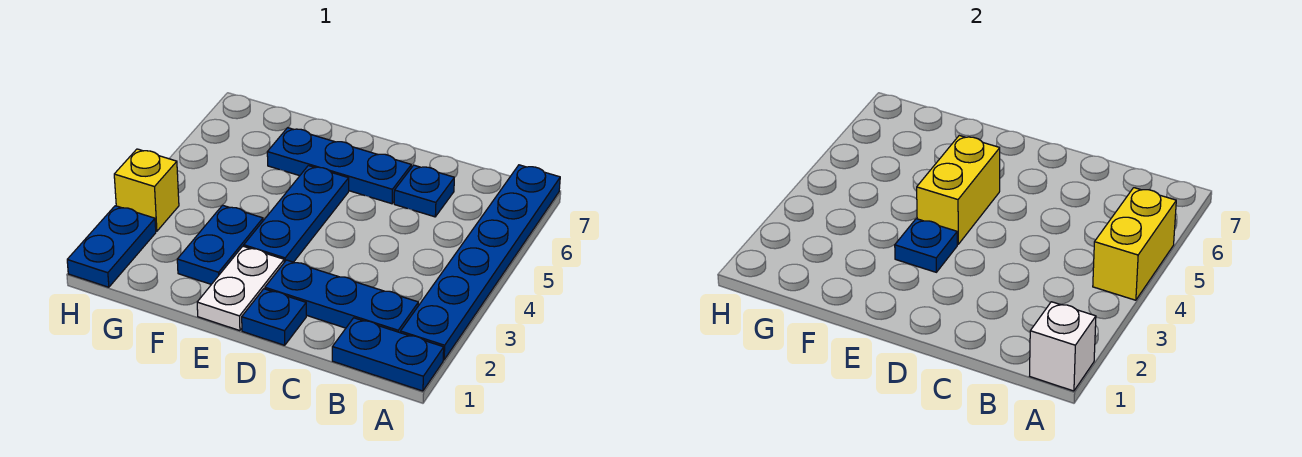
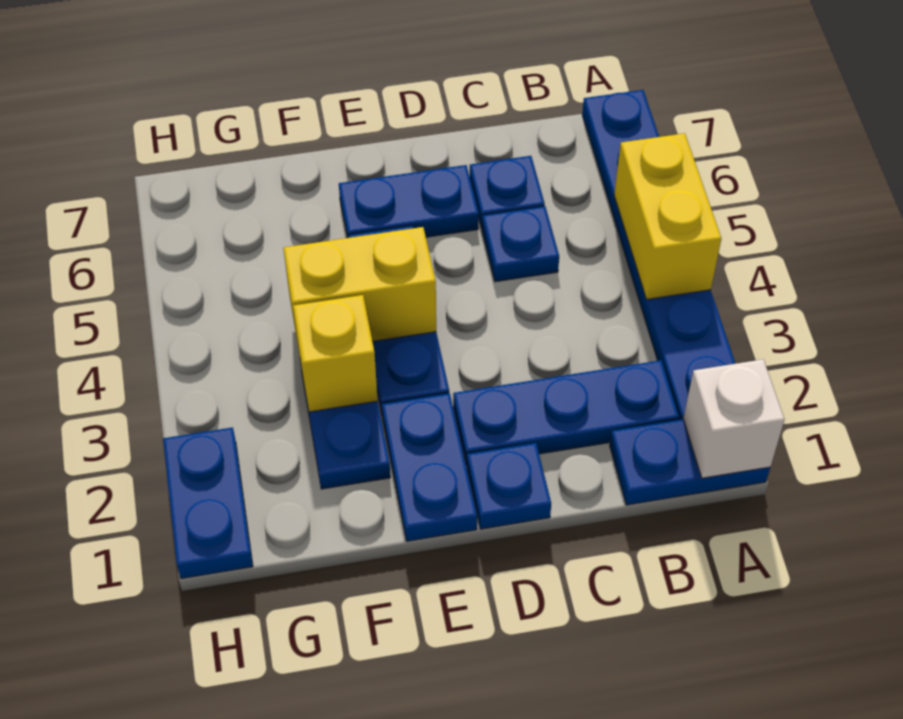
blue 1x3 plate [267,128,411,204] -> blue 1x2 plate [339,165,479,238]
white 1x2 plate [197,246,284,331] -> blue 1x2 plate [382,393,477,541]
blue 1x1 plate [895,219,957,272] -> blue 1x1 plate moved to [482,206,559,282]
yellow 1x2 brick [917,136,1000,244] -> yellow 1x2 brick turned to [283,227,436,349]
yellow 1x1 brick [114,149,179,231] -> yellow 1x1 brick moved to [293,295,378,412]

